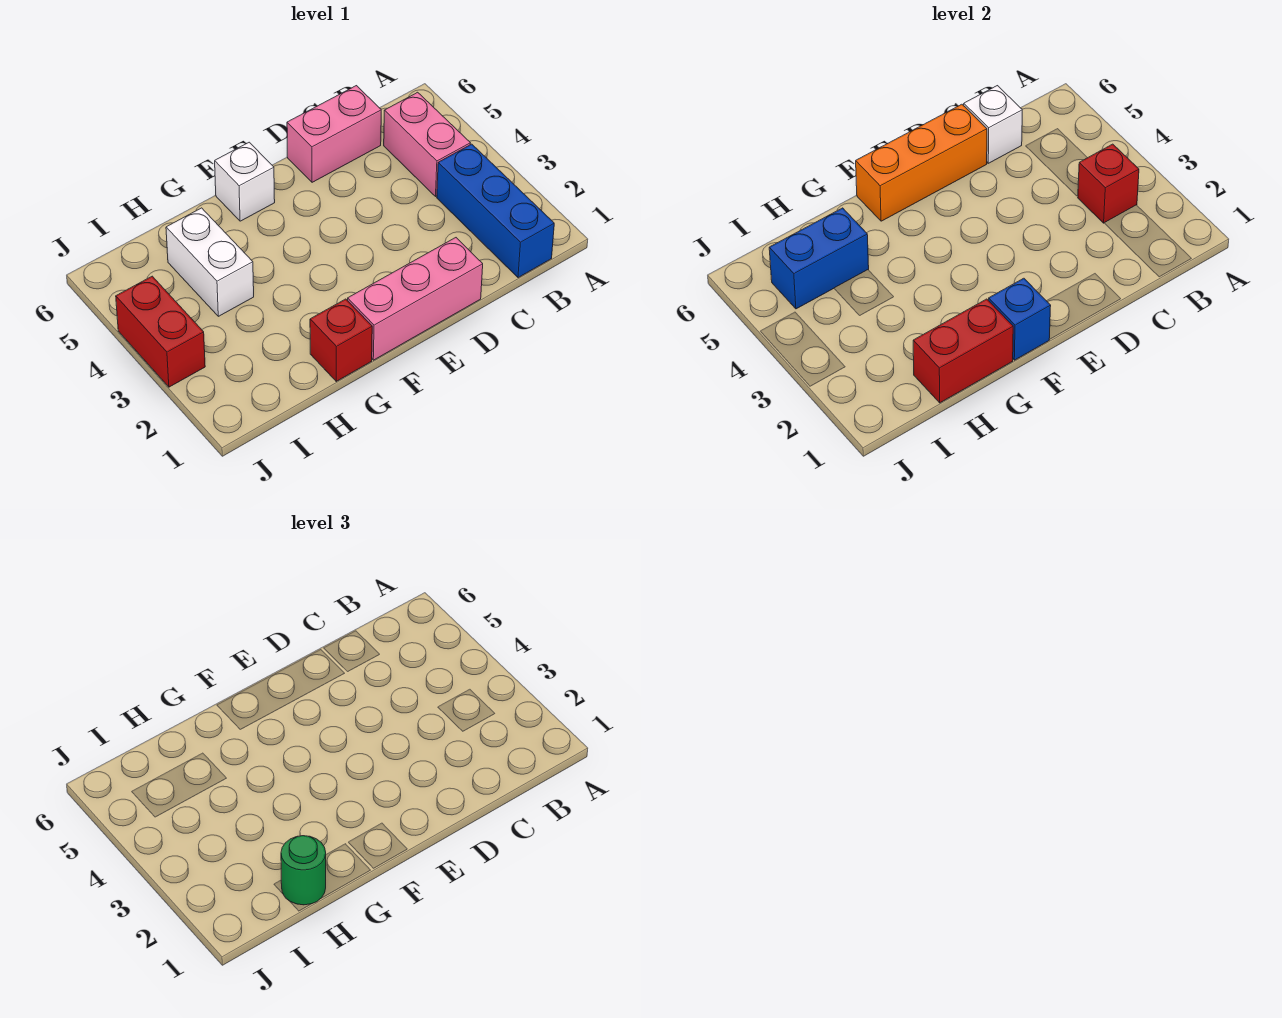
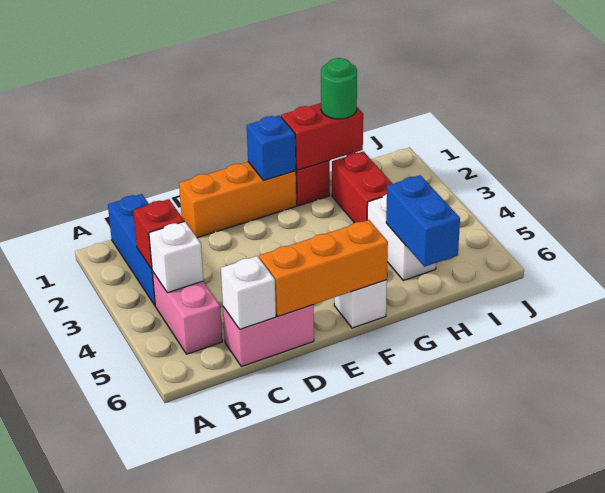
none -> white 1x1 brick [149,221,203,293]
pink 1x3 brick [348,238,483,360] -> orange 1x3 brick [179,162,297,238]
blue 1x2 brick [769,208,869,309] -> blue 1x2 brick turned to [386,175,460,267]
red 1x2 brick [116,276,205,387] -> red 1x2 brick moved to [332,152,393,223]

